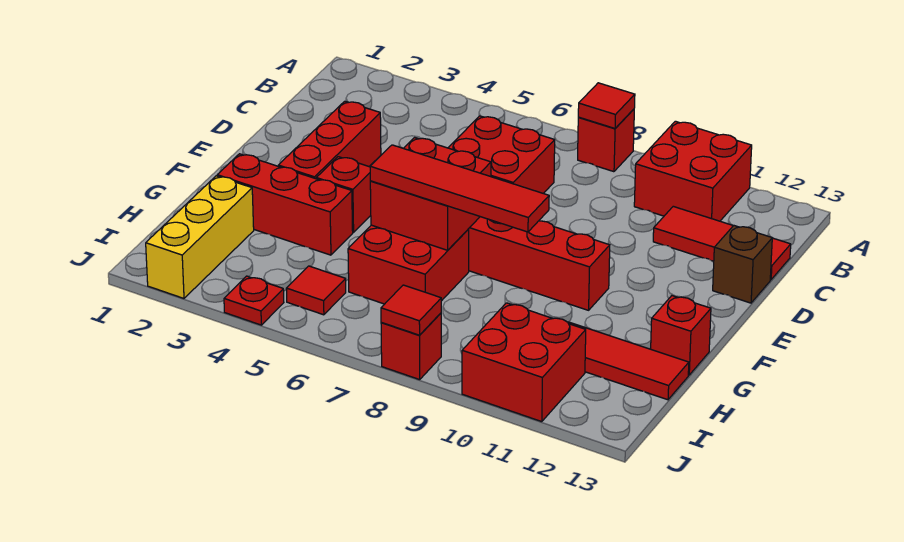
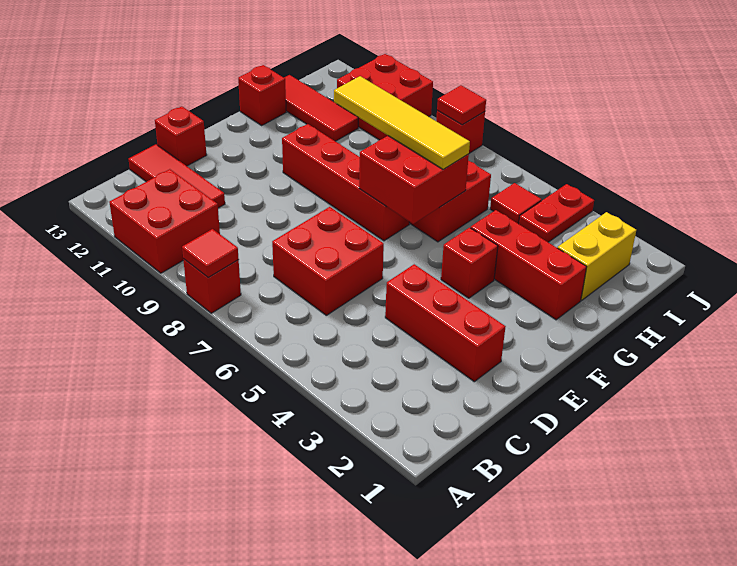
red 1x3 brick [278,101,381,179] -> red 1x3 brick turned to [385,264,506,382]
brown 1x1 brick [713,226,772,303] -> red 1x1 brick [155,106,206,166]
red 1x4 tile [370,145,549,232] -> yellow 1x4 tile [334,76,470,170]
yellow 1x3 brick [146,176,254,298] -> yellow 1x2 brick [558,212,636,300]
red 1x1 plate [224,276,284,325] -> red 1x2 plate [519,184,594,242]

